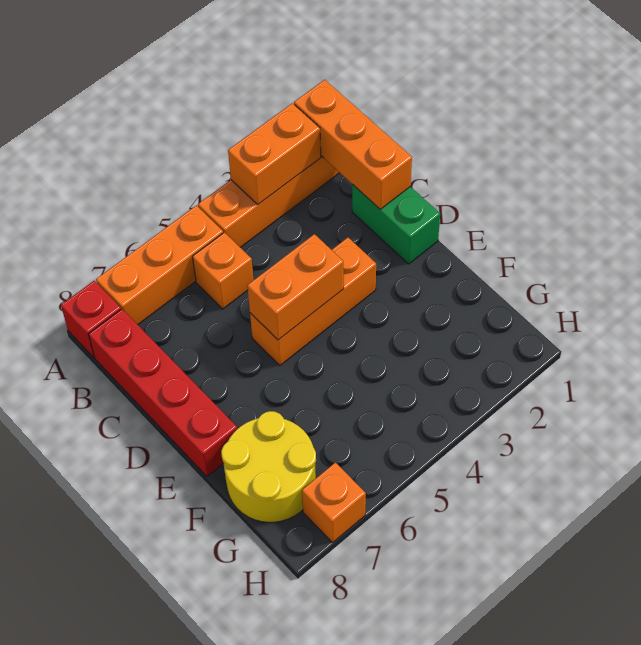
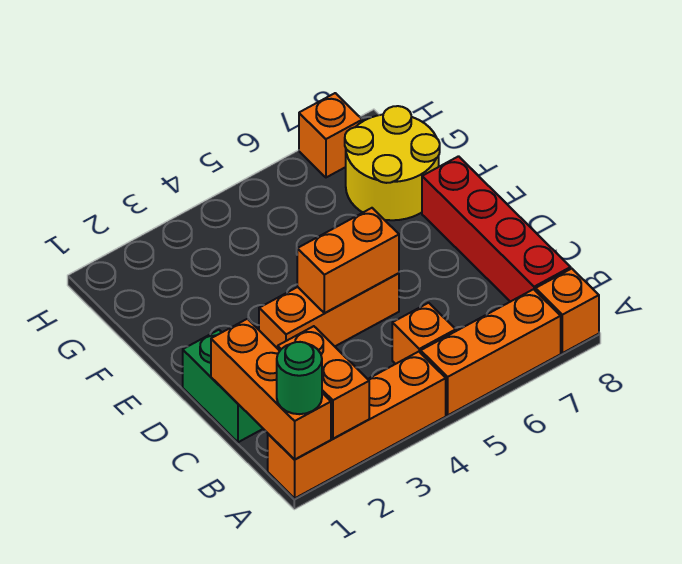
none -> green 1x1 round brick [277,342,322,414]
orange 1x2 brick [228,103,321,204] -> orange 1x2 brick turned to [278,326,369,439]
red 1x1 brick [61,281,121,358] -> orange 1x1 brick [535,269,599,353]

